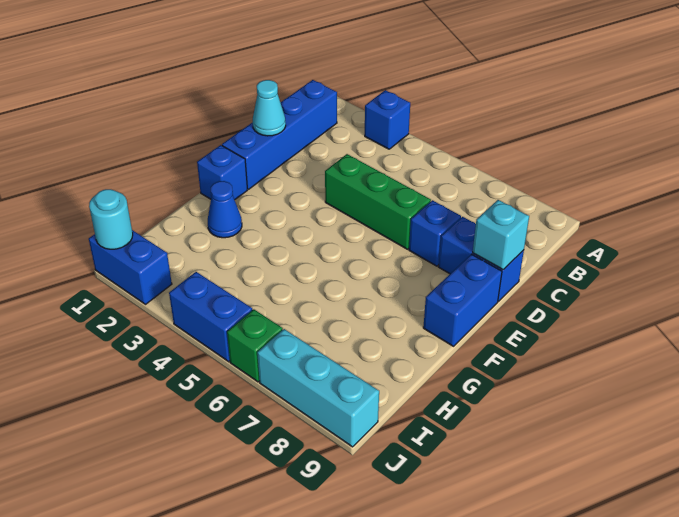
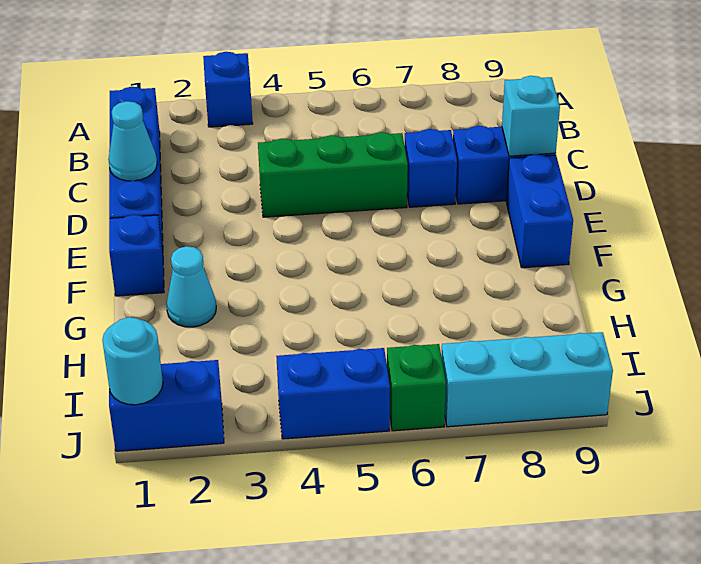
blue 1x1 cone [208,181,242,238] -> cyan 1x1 cone [166,246,216,327]

